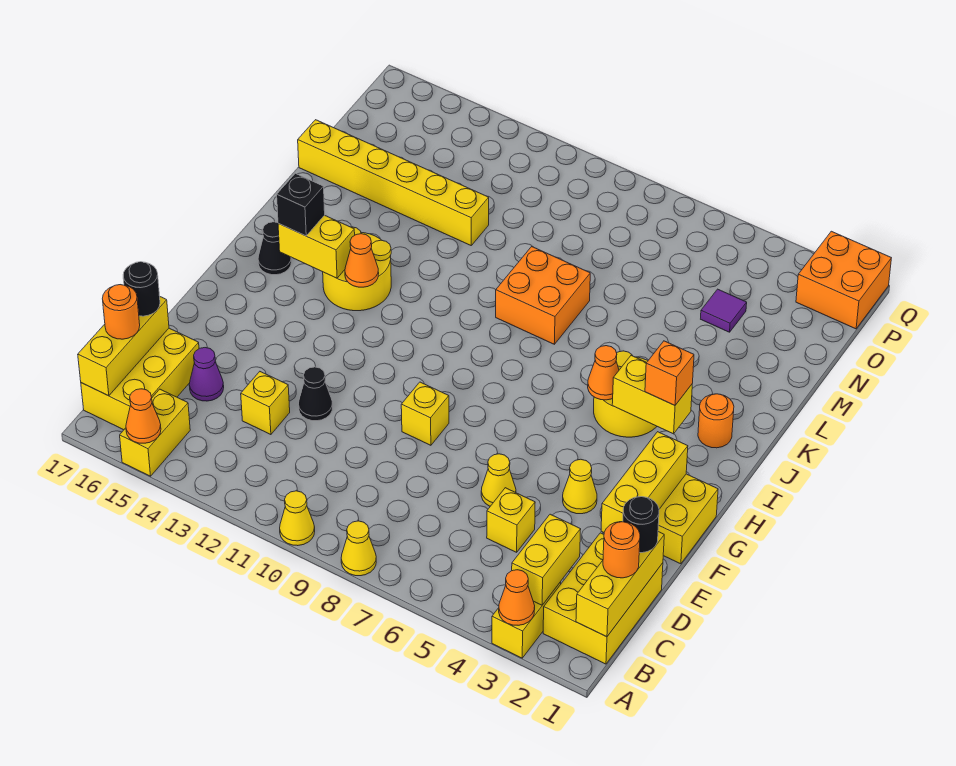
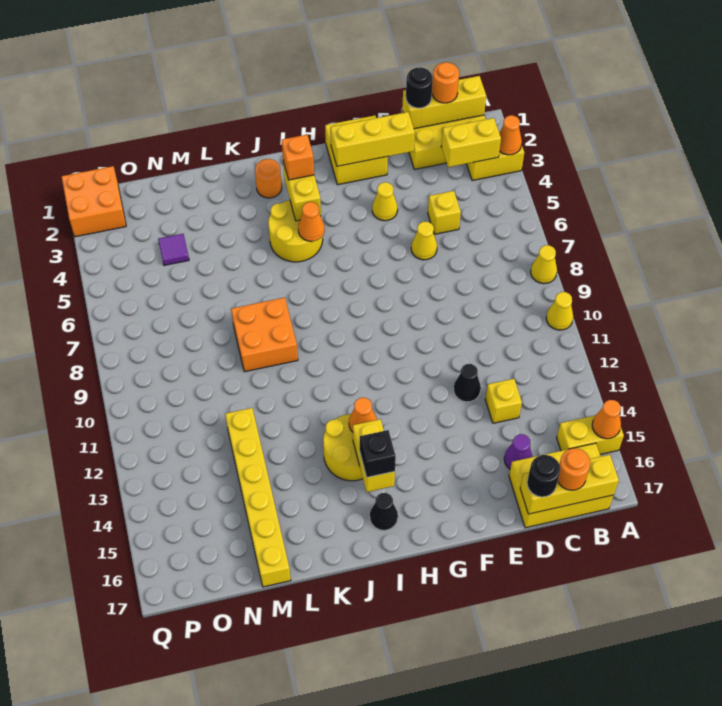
yellow 1x1 brick [401,382,449,445] -> none

